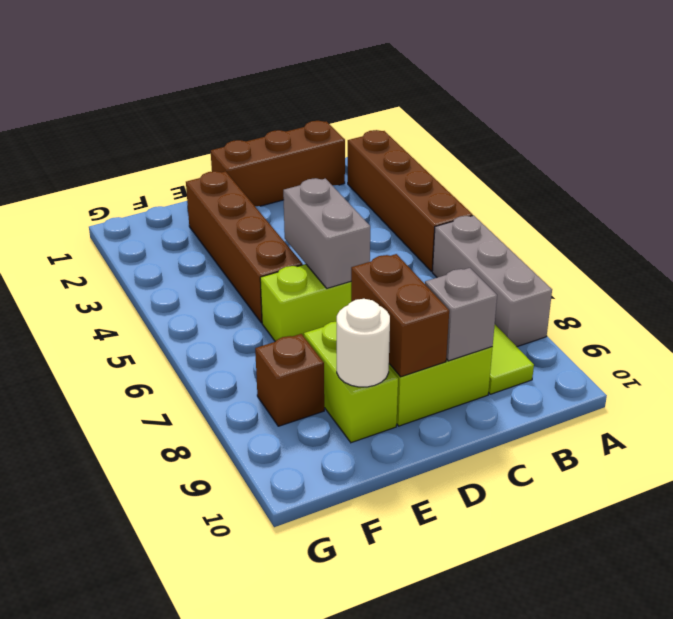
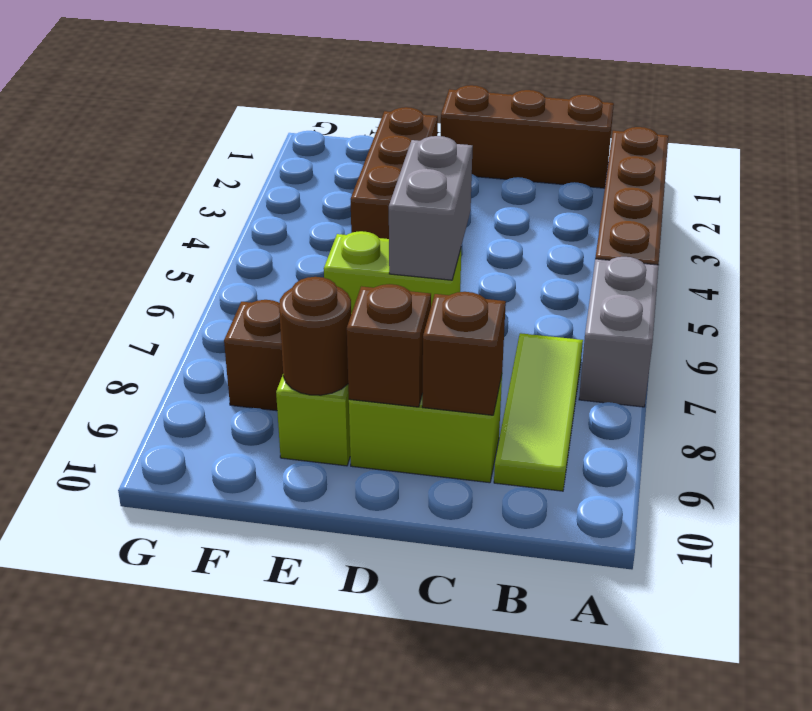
grey 1x3 brick [432,215,552,347] -> grey 1x2 brick [579,257,659,407]
grey 1x1 brick [425,268,497,361] -> brown 1x1 brick [422,292,506,415]
brown 1x2 brick [351,254,449,377] -> brown 1x1 brick [347,284,431,407]
brown 1x4 brick [186,171,302,323] -> brown 1x3 brick [351,107,438,239]
white 1x1 round brick [337,299,390,387] -> brown 1x1 round brick [279,277,351,395]

